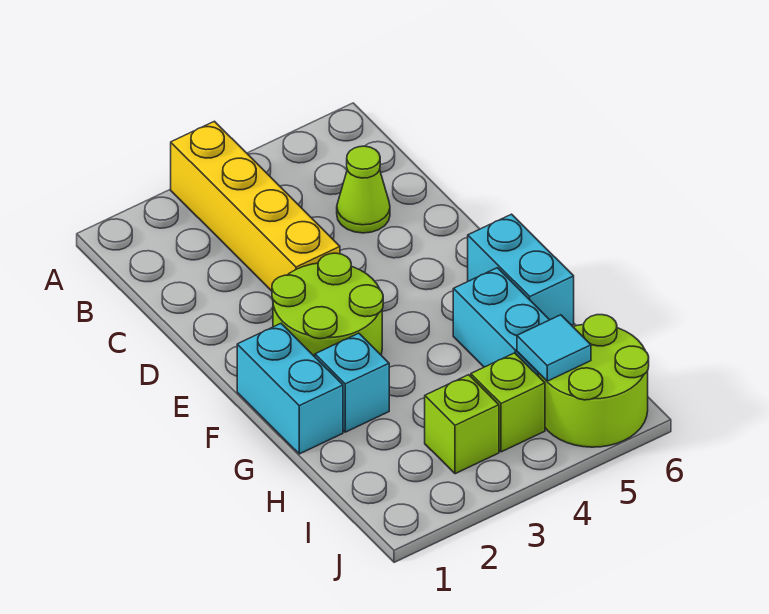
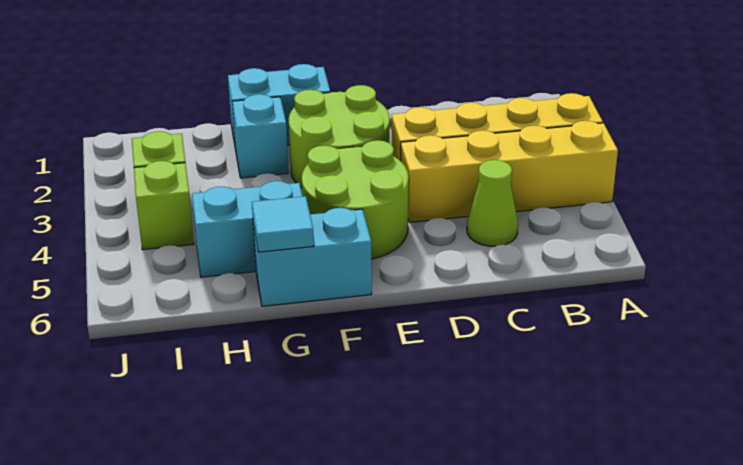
none -> yellow 1x4 brick [401,121,618,222]
lime 2x2 round brick [538,315,649,447] -> lime 2x2 round brick moved to [302,140,409,259]
cyan 1x1 tile [517,315,591,381] -> cyan 1x1 tile moved to [252,196,314,252]

